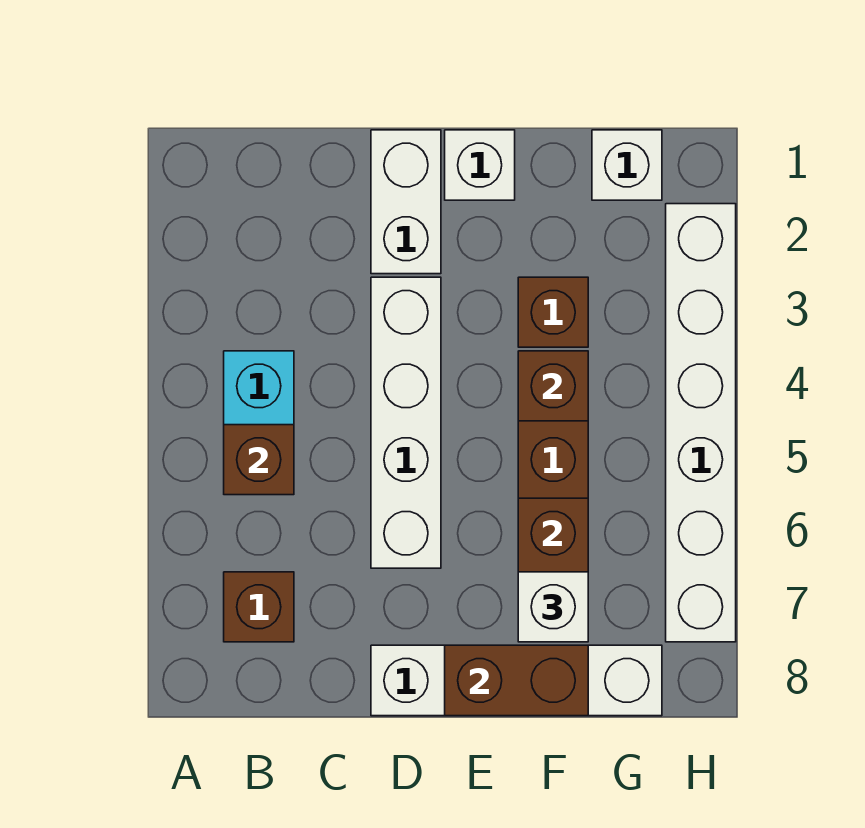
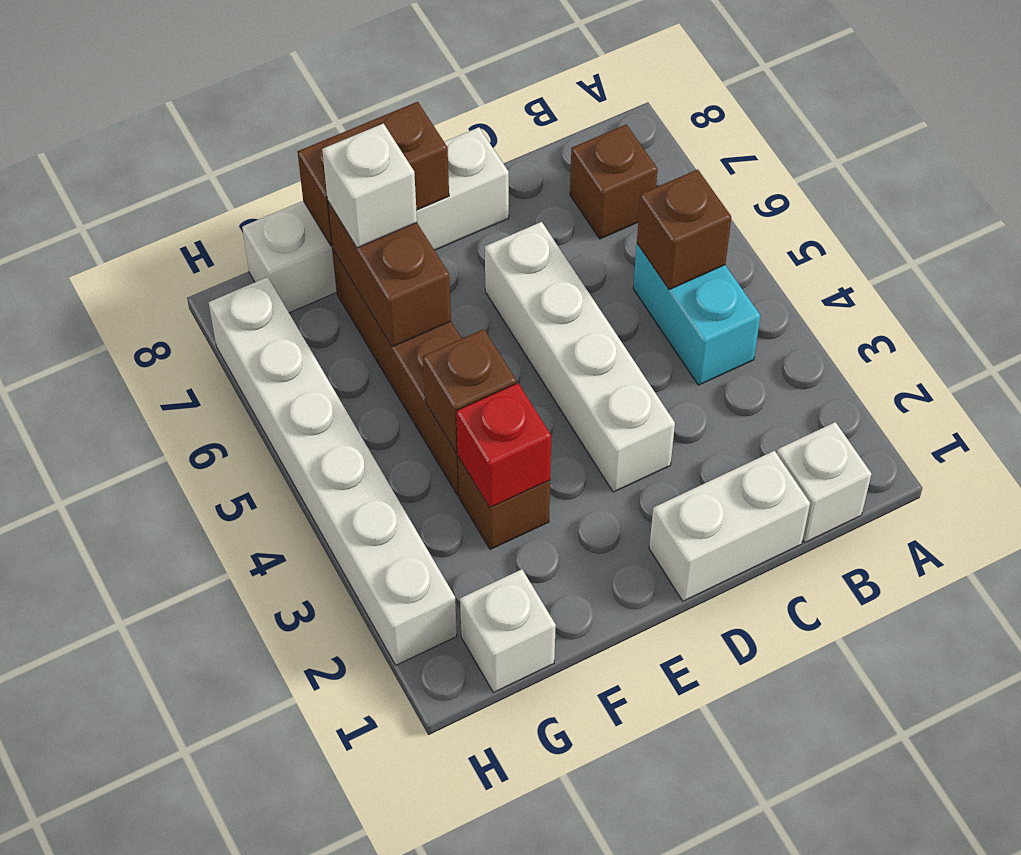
white 1x2 brick [371,130,441,274] -> white 1x2 brick turned to [649,451,810,601]
white 1x1 brick [445,130,515,200] -> white 1x1 brick moved to [777,422,871,542]
none -> red 1x1 brick [456,383,551,508]

